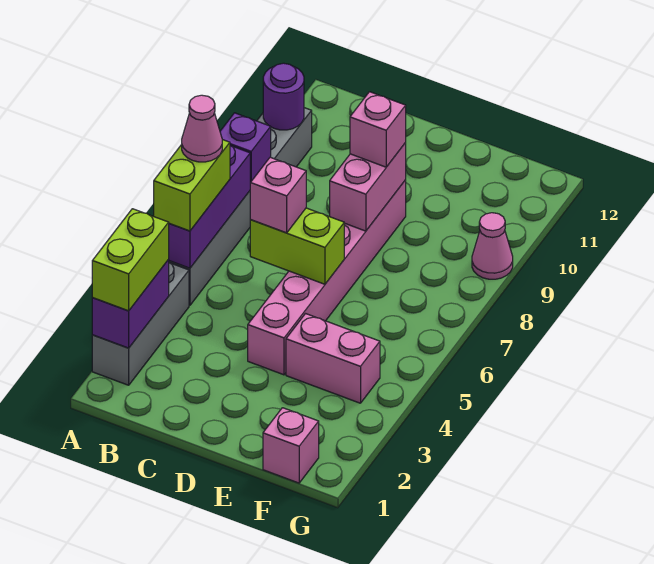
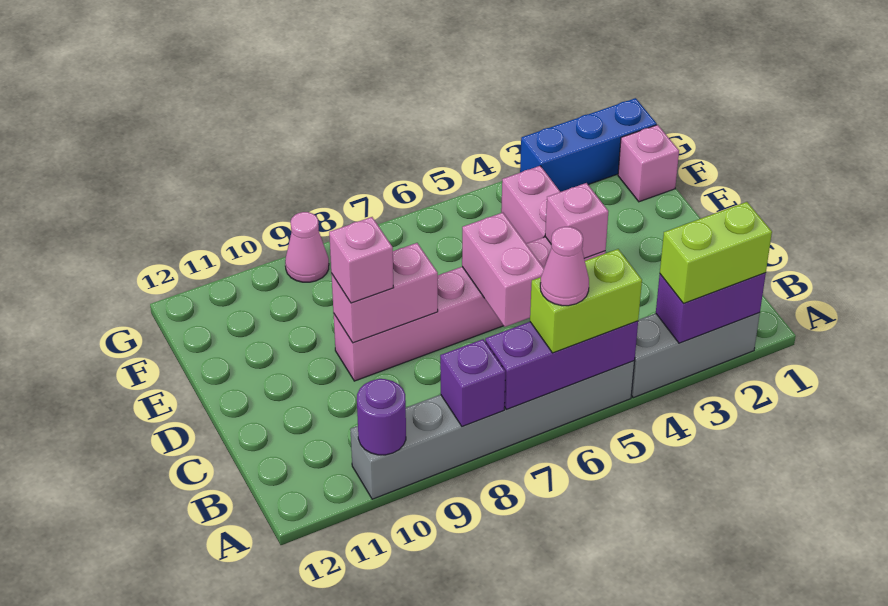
lime 1x2 brick [250,208,344,284] -> pink 1x2 brick [462,213,544,327]
pink 1x1 brick [250,157,306,233] -> pink 1x1 brick moved to [545,183,608,258]
none -> blue 1x3 brick [520,98,657,192]

